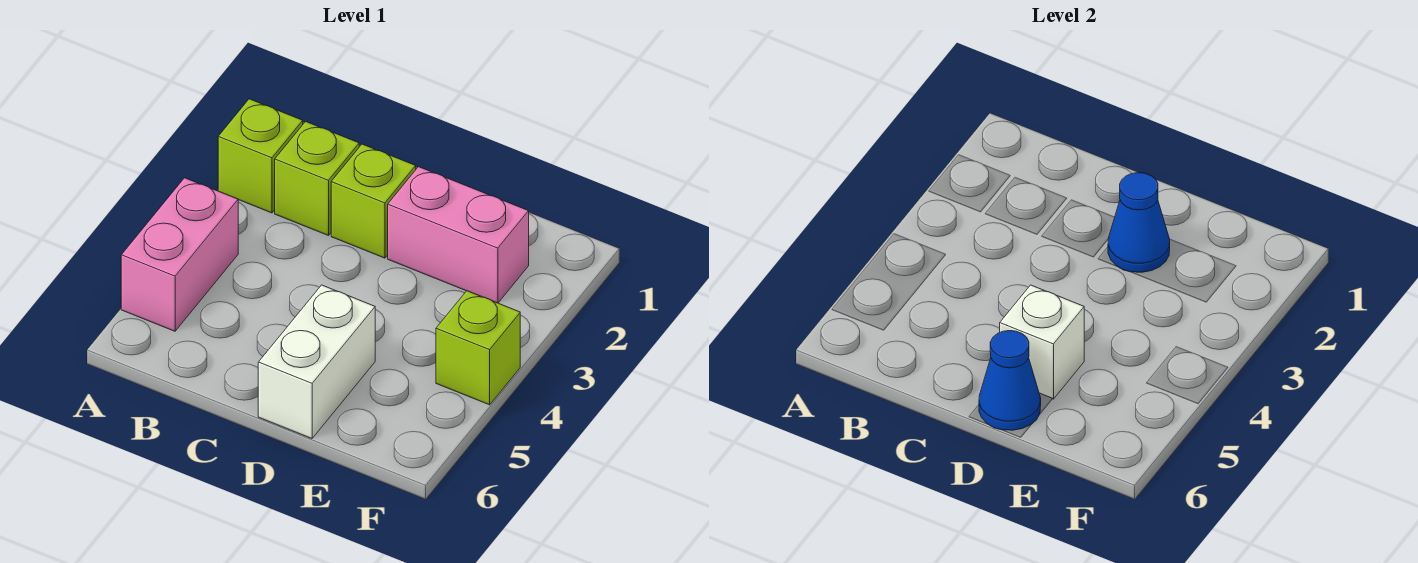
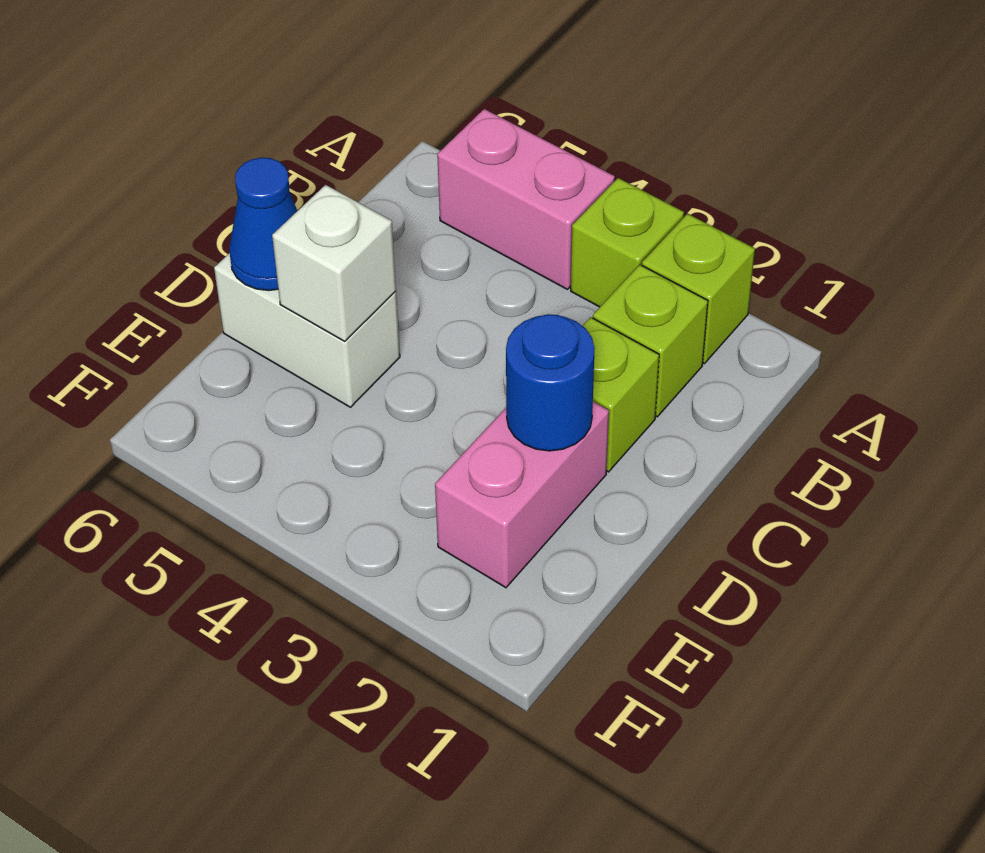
blue 1x1 cone [1108,173,1170,272] -> blue 1x1 round brick [506,314,595,451]
lime 1x1 brick [436,291,520,405] -> lime 1x1 brick moved to [571,178,684,307]

